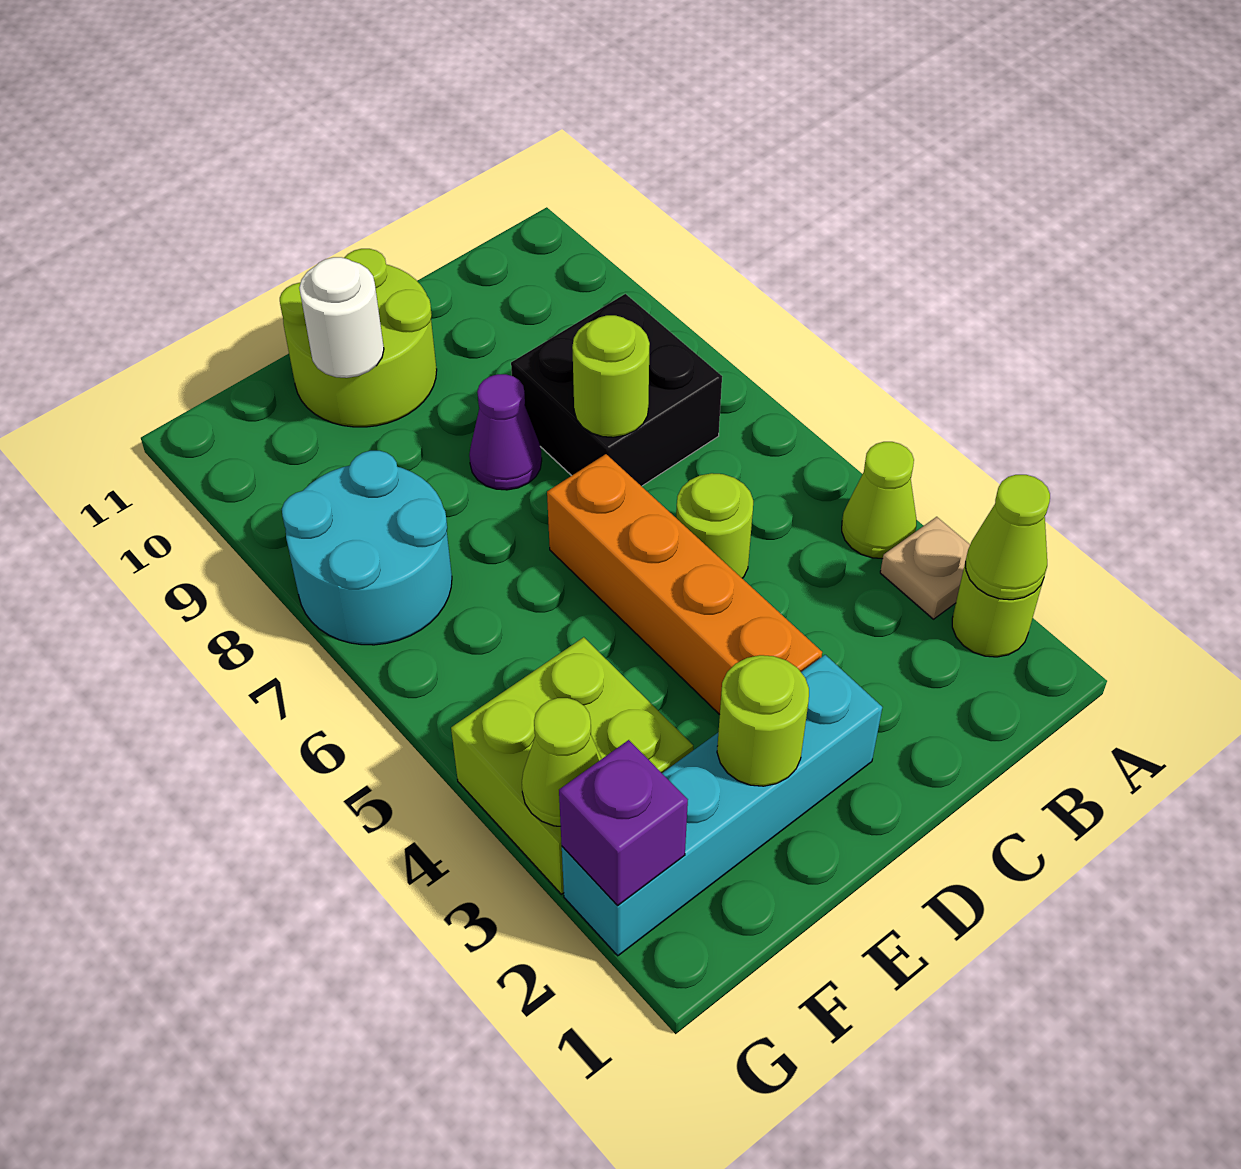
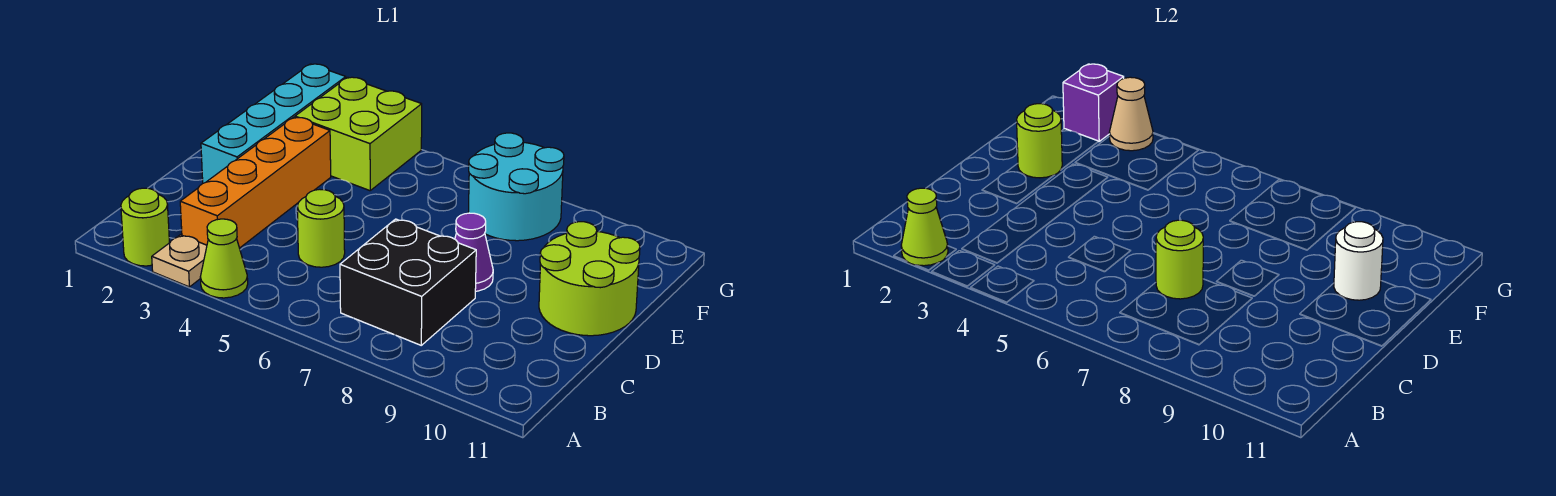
orange 1x4 brick [547,454,822,715] -> orange 1x4 brick turned to [180,117,331,248]
lime 1x1 cone [522,698,601,826] -> tan 1x1 cone [1109,77,1153,151]

